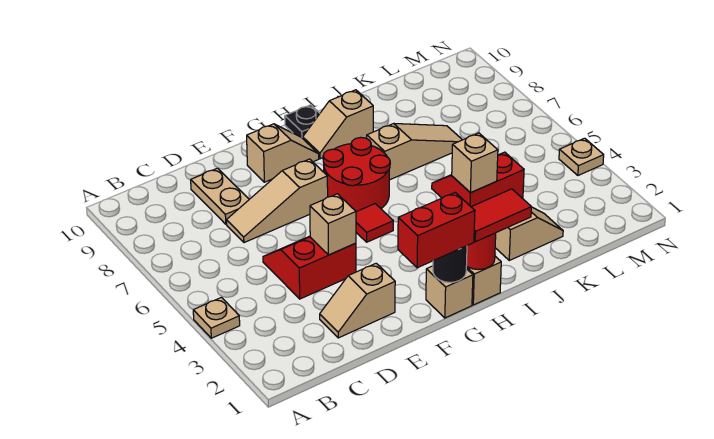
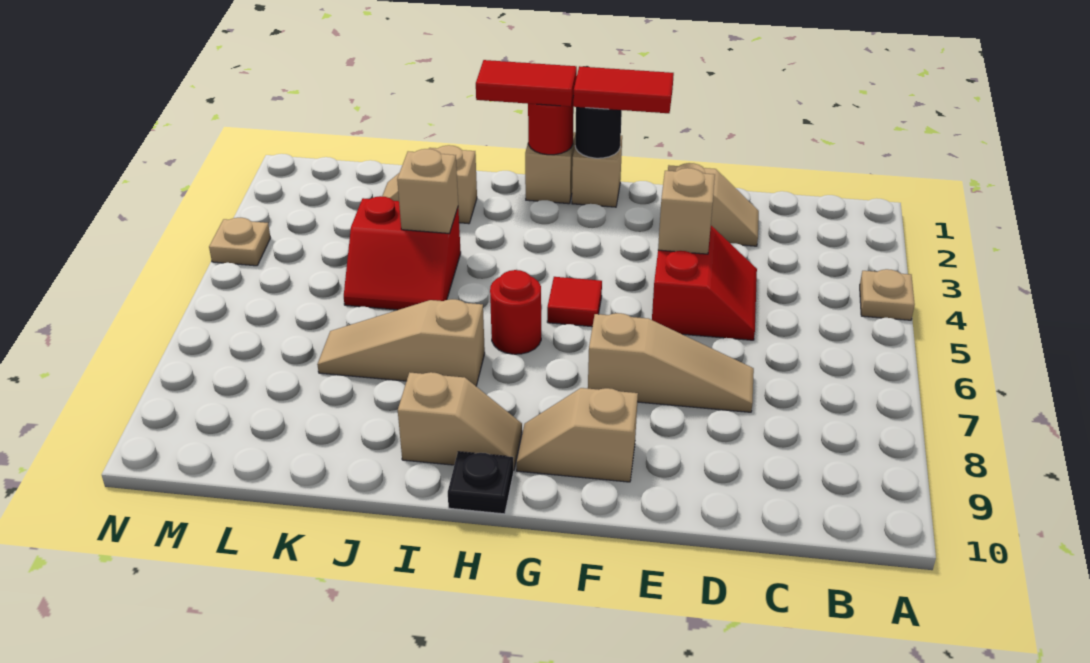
red 2x2 slope [263,236,356,299] -> red 2x2 slope turned to [652,226,757,340]
tan 1x2 plate [191,168,249,224] -> none
red 1x2 brick [398,193,475,268] -> red 1x2 tile [573,66,674,113]
red 2x2 round brick [323,137,390,212] -> red 1x1 round brick [490,270,541,354]

